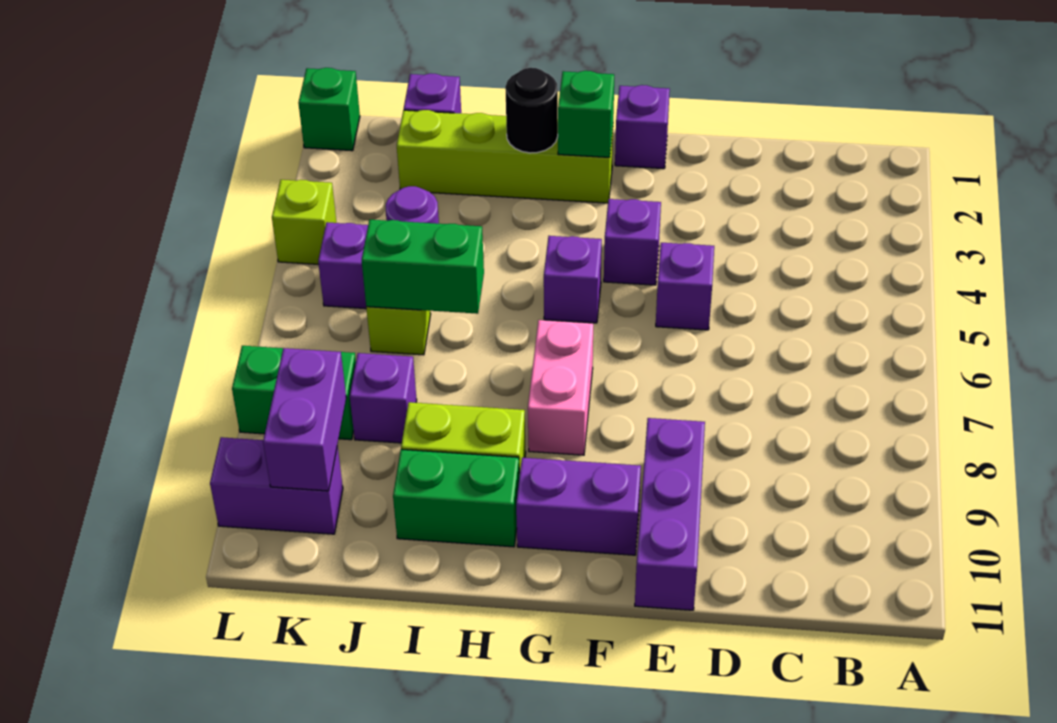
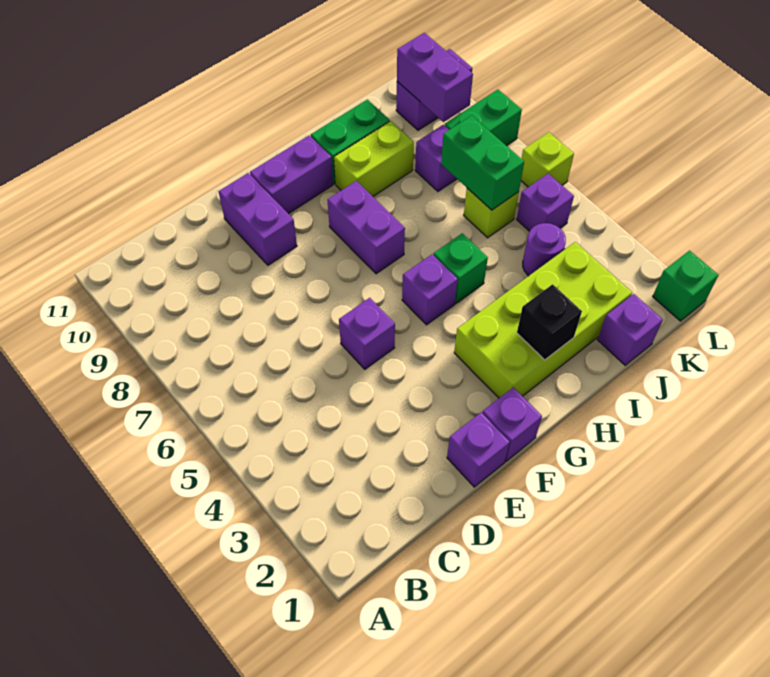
purple 1x3 brick [635,418,705,610] -> purple 1x2 brick [219,173,297,265]
purple 1x1 brick [604,199,661,285] -> purple 1x1 brick moved to [447,413,510,487]
lime 1x4 brick [397,110,613,203] -> lime 2x4 brick [454,242,632,398]
green 1x1 brick [558,71,614,157] -> green 1x1 brick moved to [434,233,488,303]
pink 1x2 brick [528,320,593,455] -> purple 1x2 brick [327,181,405,274]
black 1x1 round brick [505,68,558,153] -> black 1x1 brick [517,284,582,360]
green 1x2 brick [362,220,484,314] -> green 1x2 brick turned to [441,116,524,210]
lime 1x1 brick [272,180,337,264] -> lime 1x1 brick moved to [521,132,574,187]

